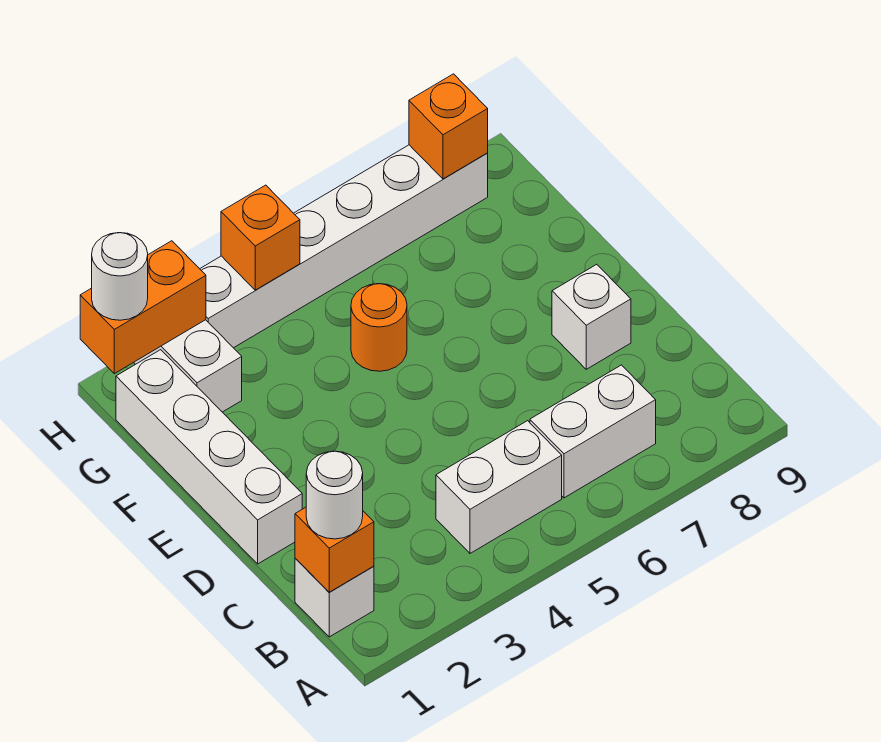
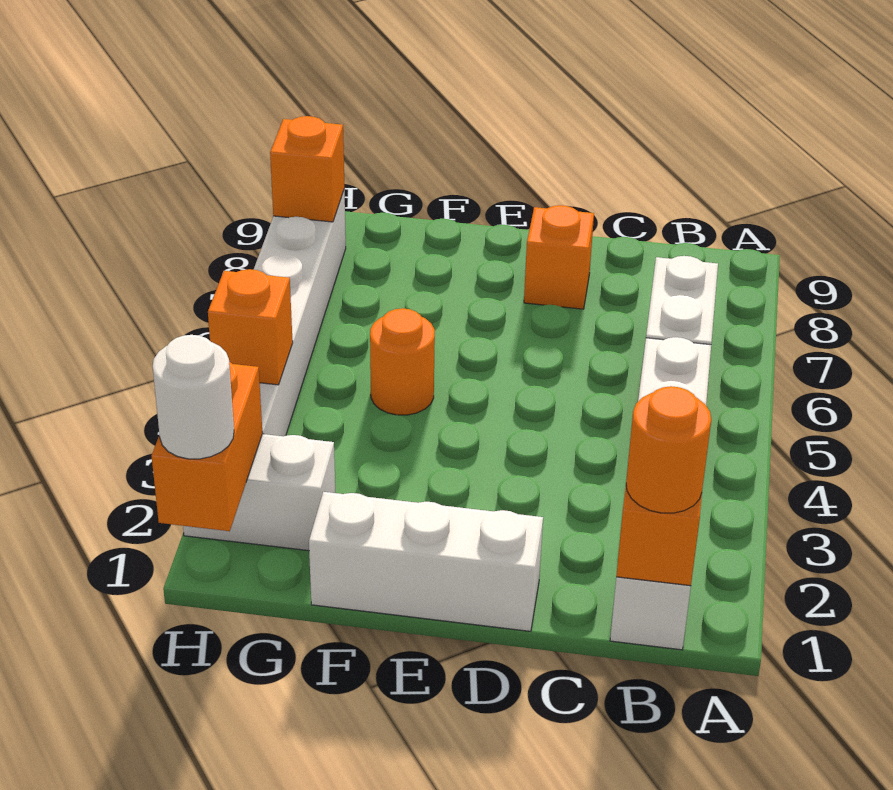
white 1x1 round brick [306,451,363,539] -> orange 1x1 round brick [626,386,711,513]
white 1x4 brick [116,350,302,564] -> white 1x3 brick [309,492,543,631]
white 1x1 brick [552,264,631,369] -> orange 1x1 brick [524,205,594,309]

